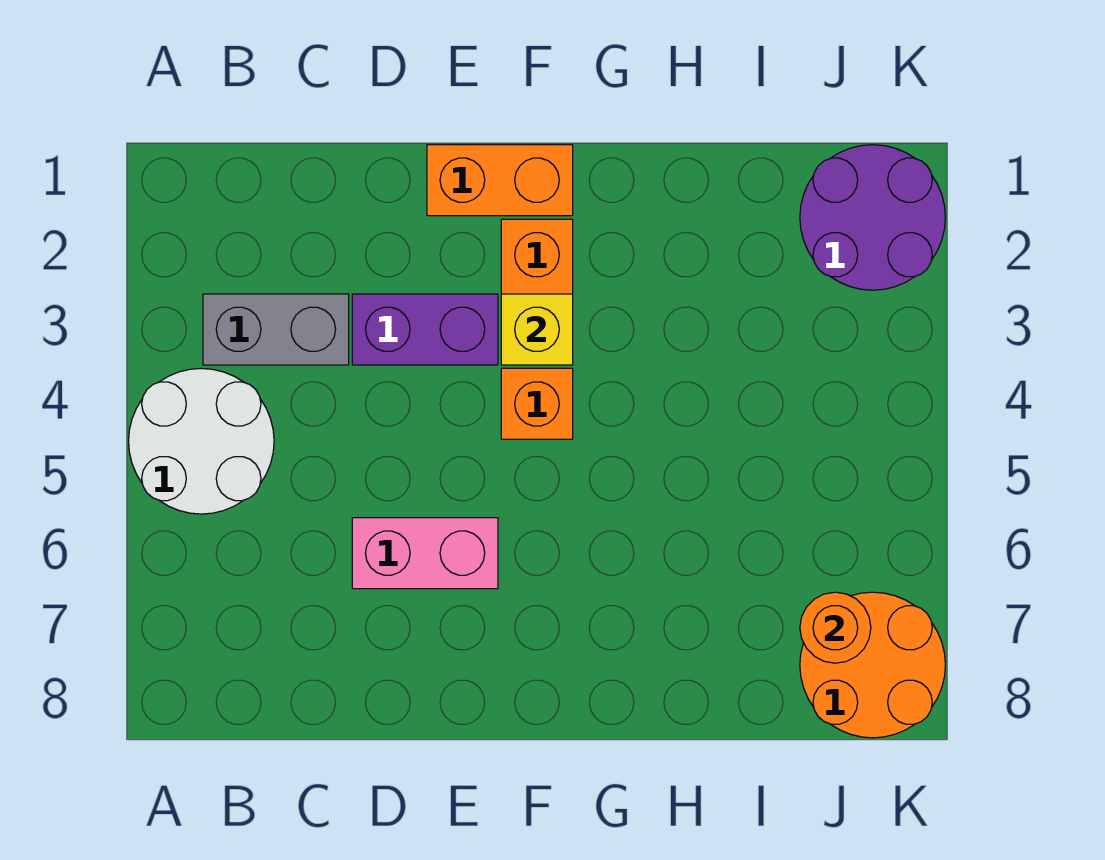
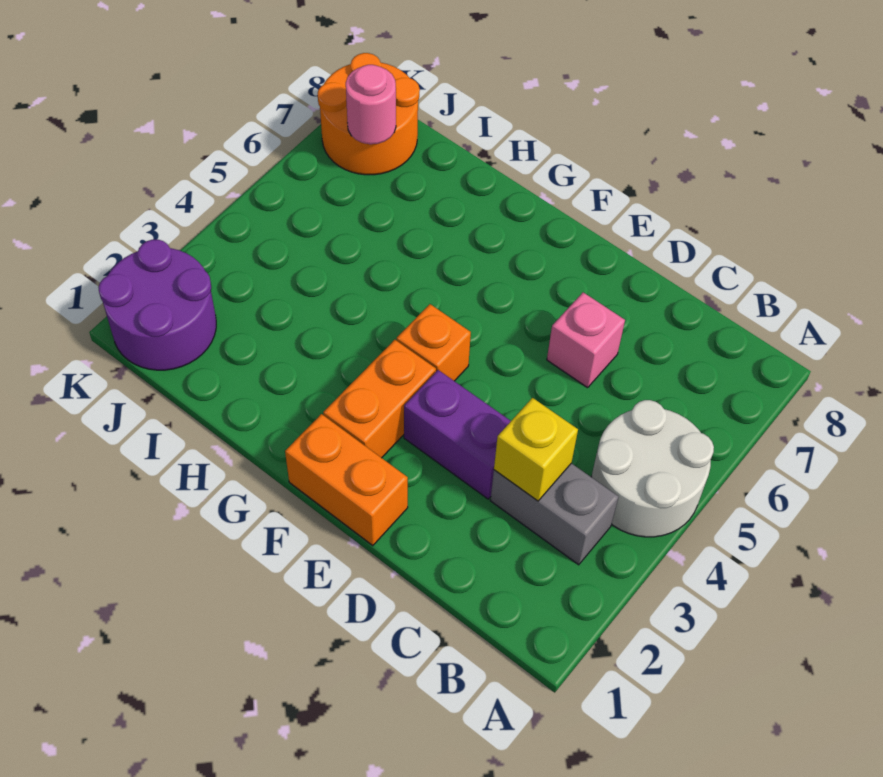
pink 1x2 brick [352,518,498,589] -> pink 1x1 brick [547,292,625,388]
yellow 1x1 brick [501,294,573,365] -> yellow 1x1 brick moved to [494,398,578,501]
orange 1x1 round brick [800,592,871,663] -> pink 1x1 round brick [346,65,396,144]

